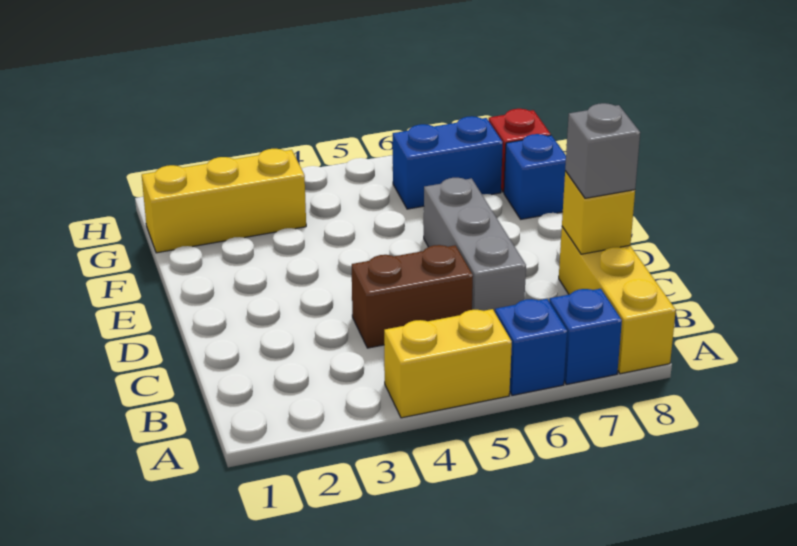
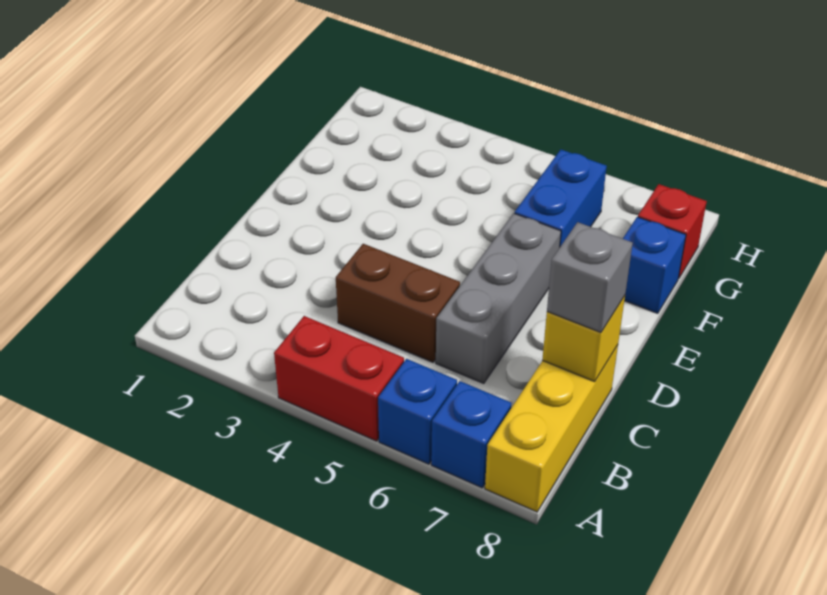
yellow 1x2 brick [384,309,512,418] -> red 1x2 brick [274,316,404,441]
yellow 1x3 brick [142,149,306,253] -> none
blue 1x2 brick [393,116,503,209] -> blue 1x2 brick turned to [515,150,607,247]

